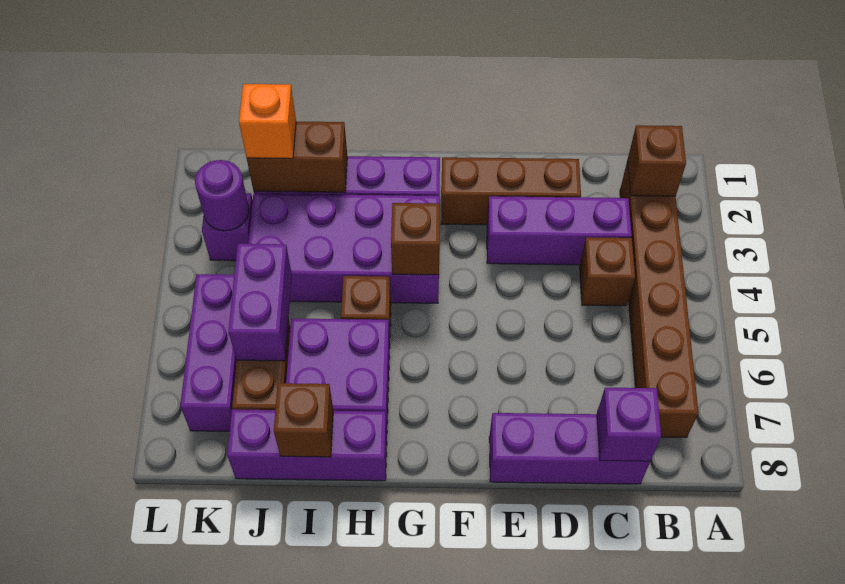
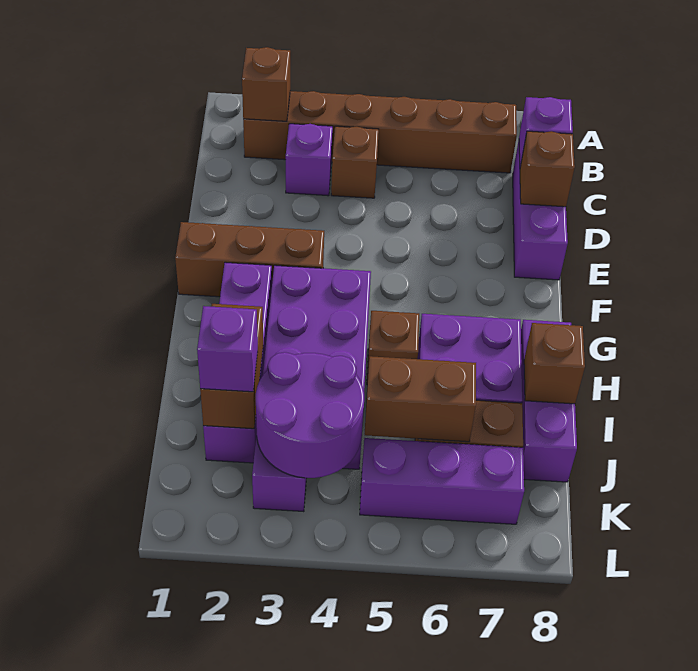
purple 1x3 brick [487,196,632,265] -> purple 1x1 brick [286,124,333,196]
brown 1x3 brick [441,157,581,225] -> brown 1x3 brick turned to [175,222,324,297]
brown 1x1 brick [391,203,440,275] -> brown 1x1 brick moved to [520,131,575,207]
orange 1x1 brick [239,84,296,159] -> purple 1x1 brick [197,306,258,392]
purple 1x2 brick [228,244,292,361] -> brown 1x2 brick [365,356,476,442]
purple 1x1 round brick [195,160,249,231] -> purple 2x2 round brick [256,352,364,478]

